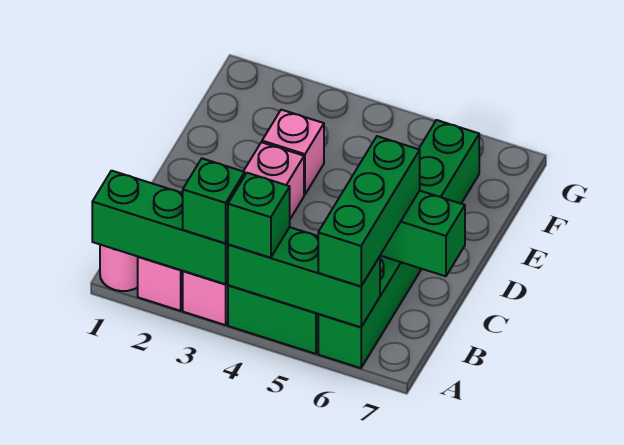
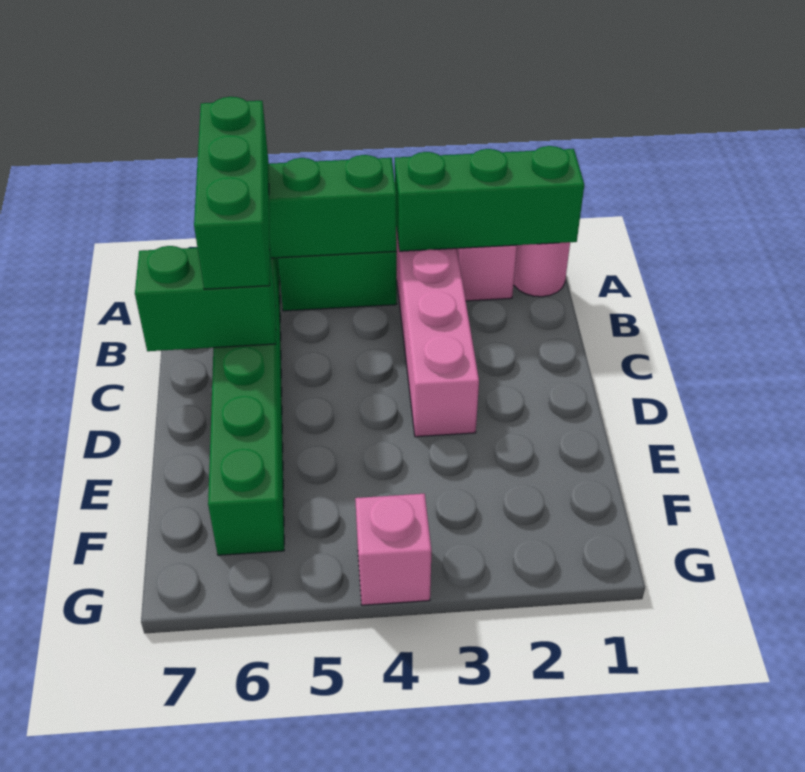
green 1x1 brick [183,159,245,243] -> none
green 1x1 brick [228,173,290,258] -> none
pink 1x1 brick [262,110,324,195] -> pink 1x1 brick moved to [355,494,432,605]

